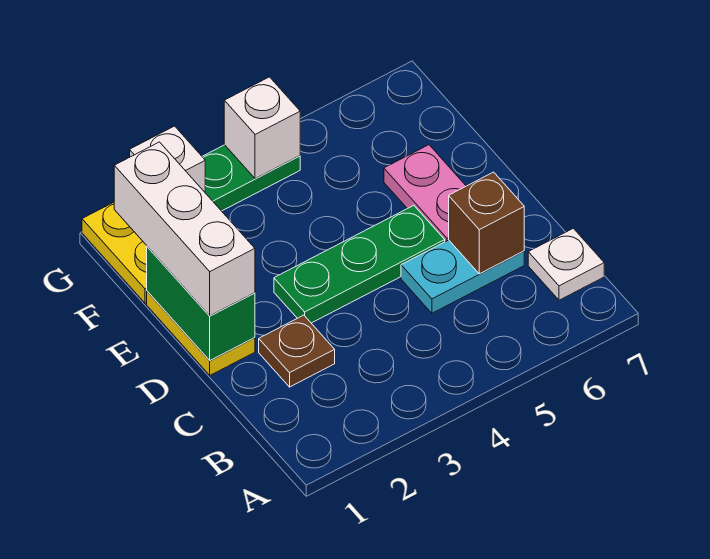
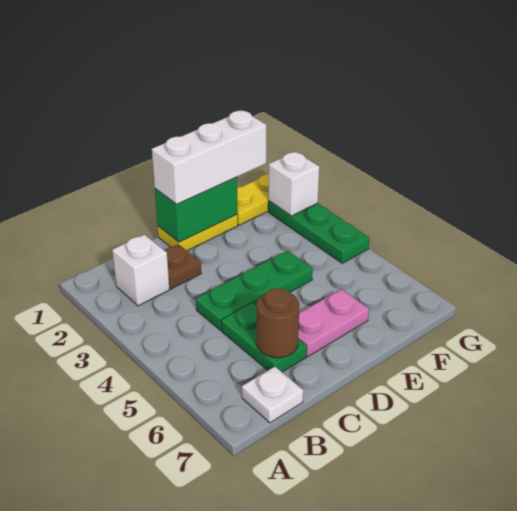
cyan 1x2 plate [401,240,524,313] -> green 1x2 plate [221,303,307,372]
brown 1x1 brick [449,172,524,274] -> brown 1x1 round brick [257,288,299,358]
green 1x3 plate [274,205,445,323] -> green 1x3 plate turned to [196,251,313,330]
white 1x1 brick [224,77,300,179] -> white 1x1 brick moved to [112,235,170,306]

